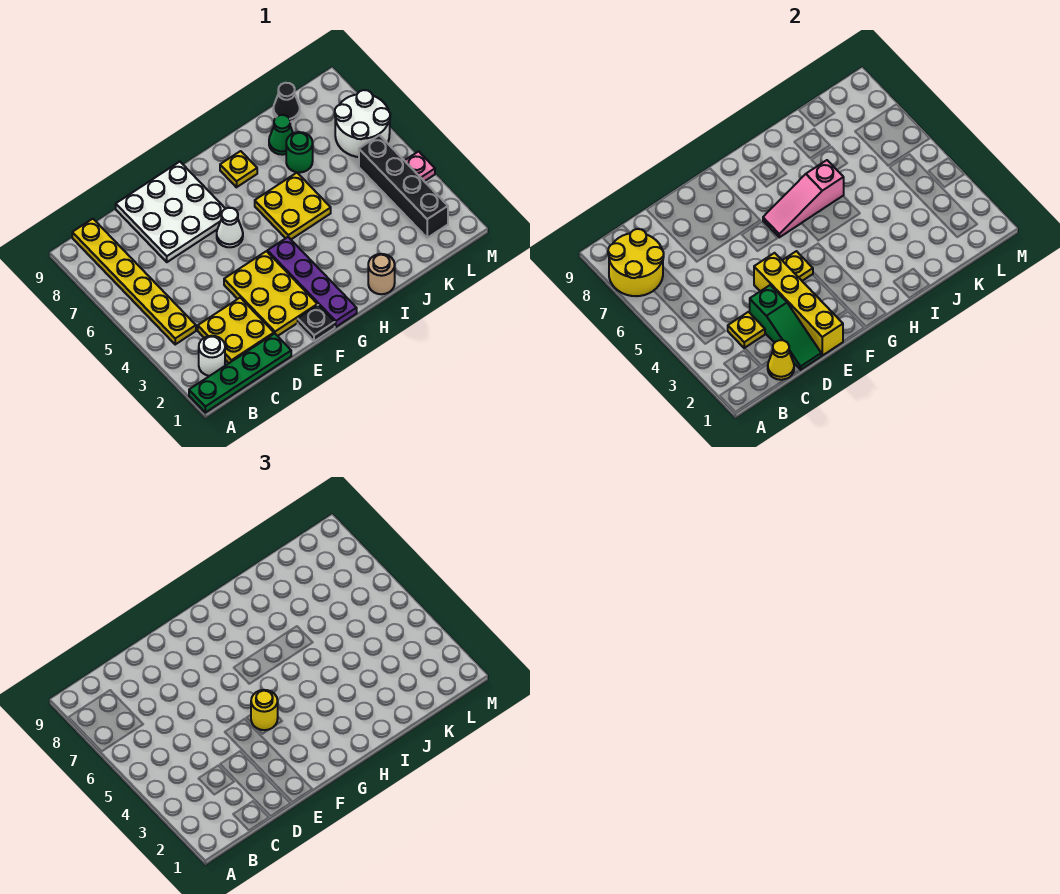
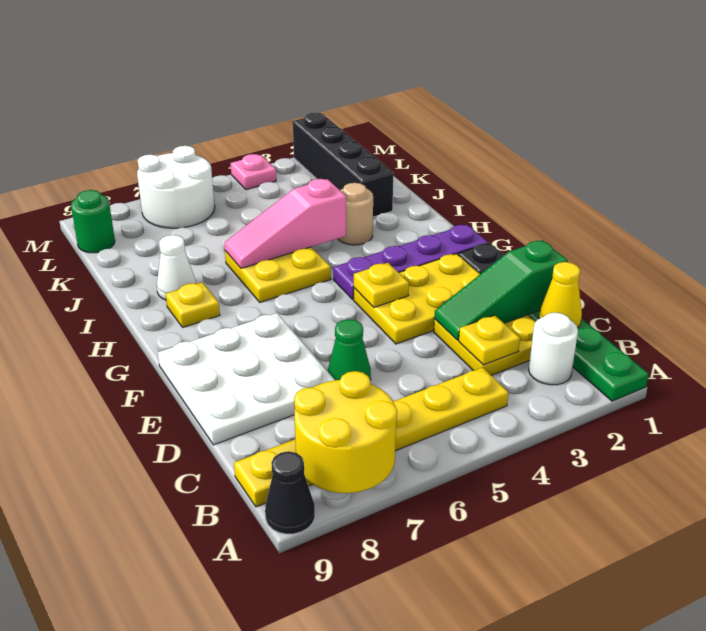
green 1x3 slope [750,285,821,370] -> green 1x3 slope turned to [434,240,568,340]
yellow 1x4 brick [754,253,843,355] -> none
yellow 1x1 round brick [251,690,278,730] -> none
white 1x1 cone [217,208,243,247] -> white 1x1 cone moved to [157,235,196,300]
pink 1x3 slope [763,160,844,237] -> pink 1x3 slope turned to [224,179,346,268]
tan 1x1 round brick [368,254,395,294] -> tan 1x1 round brick moved to [338,183,373,245]
green 1x1 round brick [286,132,313,173] -> green 1x1 round brick moved to [71,190,115,253]
green 1x1 cone [269,115,293,155] -> green 1x1 cone moved to [328,319,371,380]
black 1x1 cone [273,83,300,122] -> black 1x1 cone moved to [265,451,315,534]
black 1x4 brick [359,135,448,238] -> black 1x4 brick turned to [293,112,393,217]

